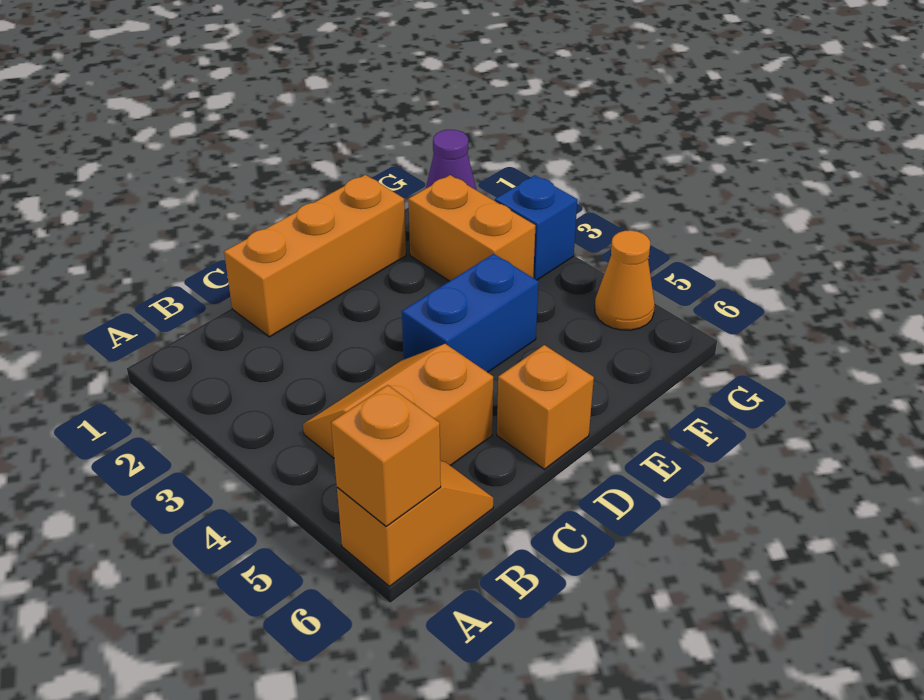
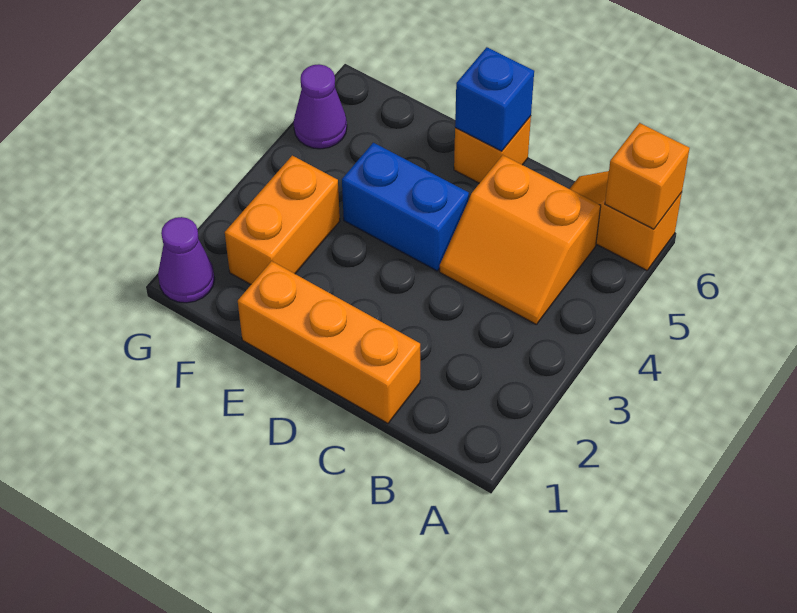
blue 1x1 brick [495,175,577,280] -> blue 1x1 brick moved to [455,47,534,151]
orange 1x1 cone [595,230,655,330] -> purple 1x1 cone [294,64,347,149]

